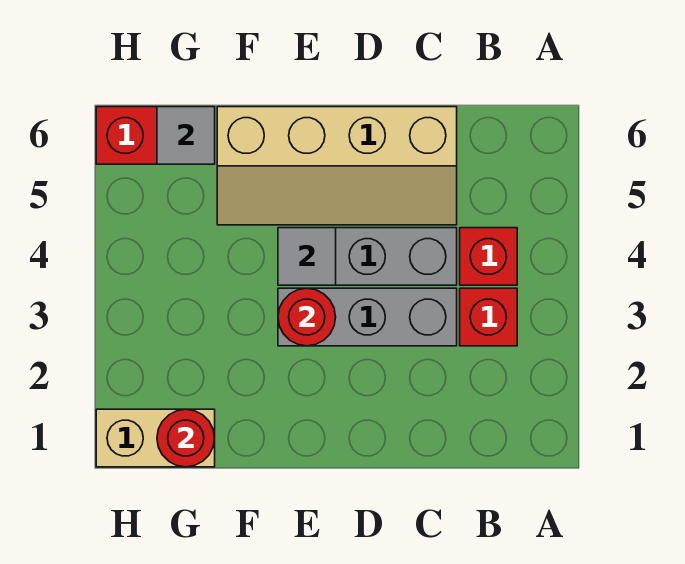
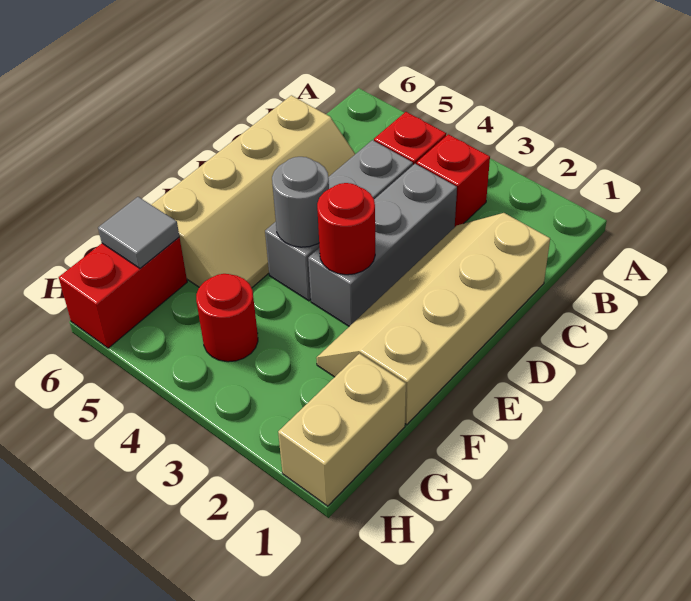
none -> tan 2x4 slope [316,213,550,425]
grey 1x1 tile [278,228,336,285] -> grey 1x1 round brick [272,157,329,247]
red 1x1 round brick [157,409,215,467] -> red 1x1 round brick moved to [196,274,258,362]

